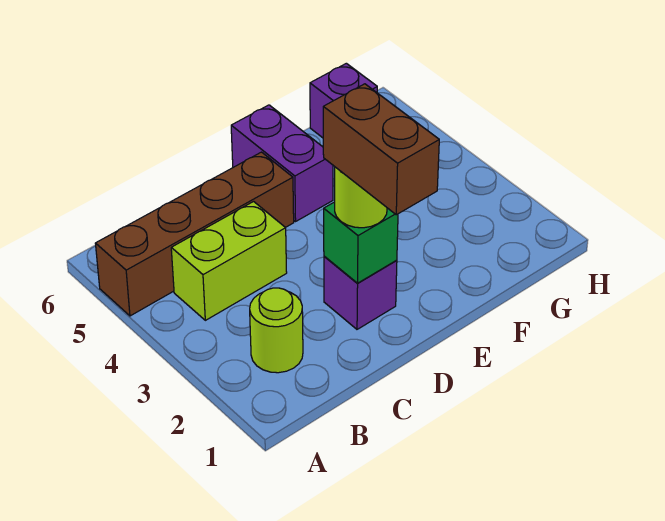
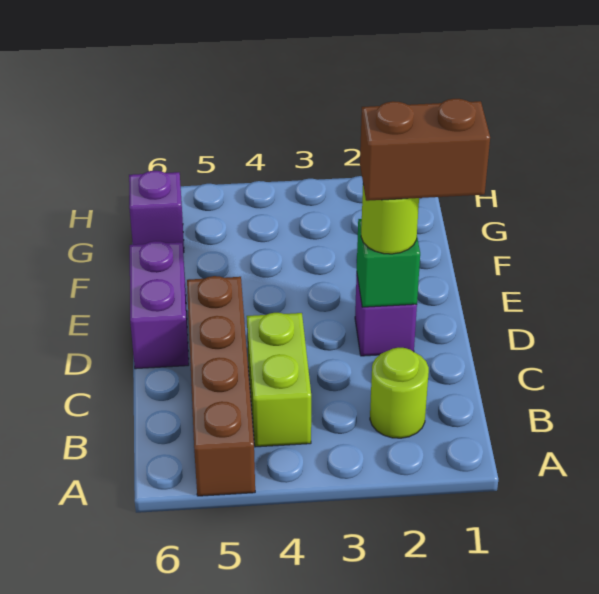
purple 1x2 brick [231,105,333,221] -> purple 1x2 brick turned to [130,241,189,369]

